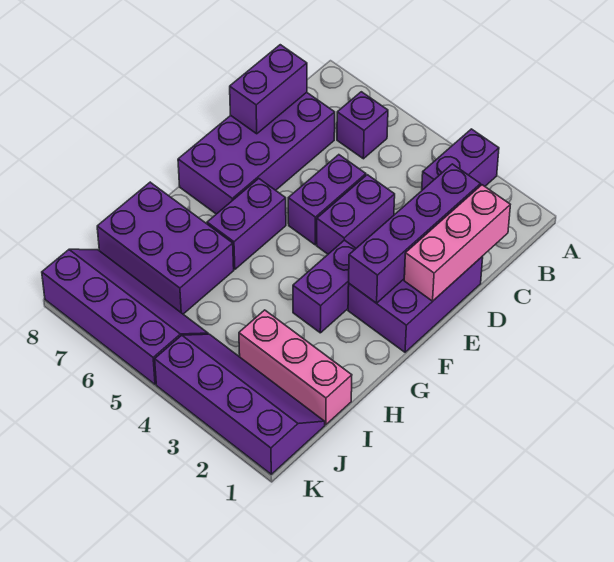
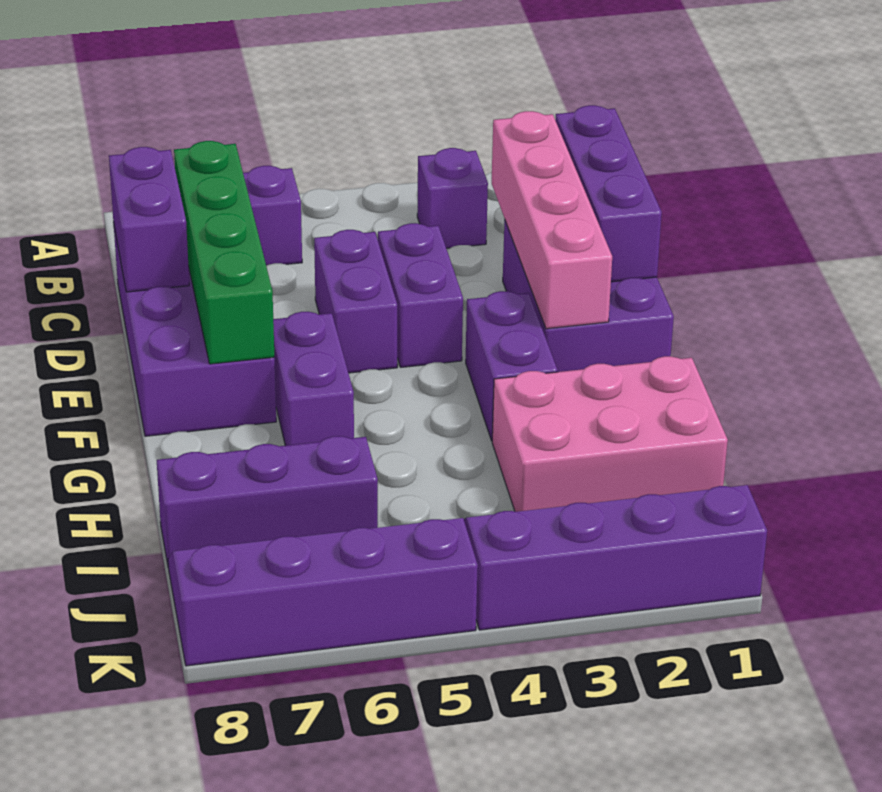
purple 1x2 brick [422,129,499,190] -> purple 1x1 brick [417,148,488,248]
pink 1x3 brick [404,185,510,301] -> purple 1x3 brick [555,105,662,282]
purple 1x4 brick [349,164,480,303] -> pink 1x4 brick [492,111,612,329]
none -> green 1x4 brick [174,141,274,364]
purple 2x3 brick [97,182,234,314] -> purple 1x3 brick [157,436,378,568]
pink 1x3 brick [239,310,352,425] -> pink 2x3 brick [492,356,728,512]

